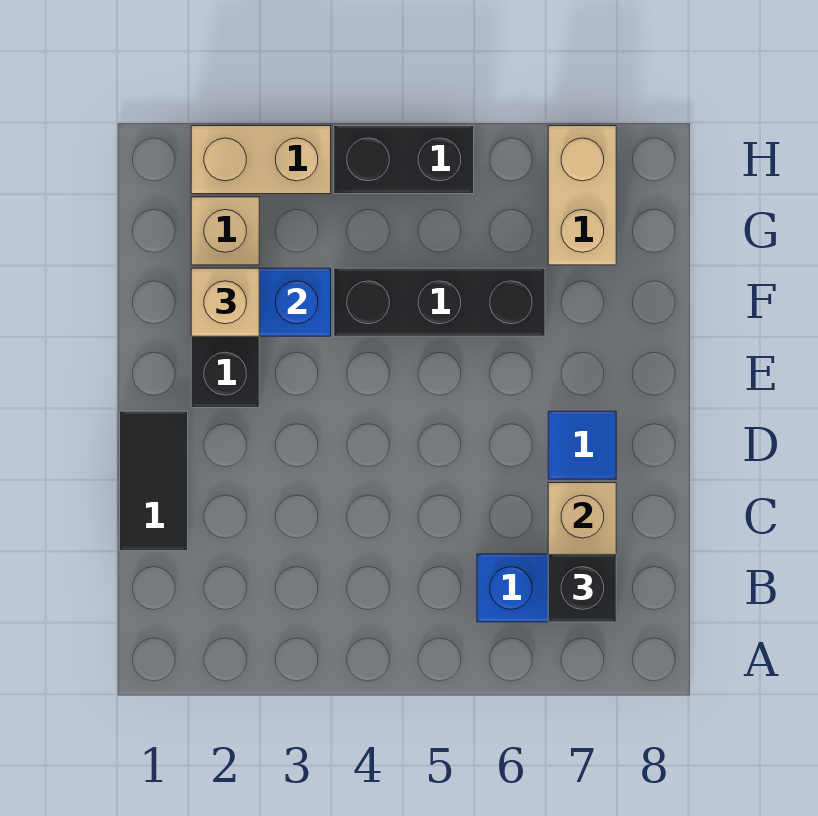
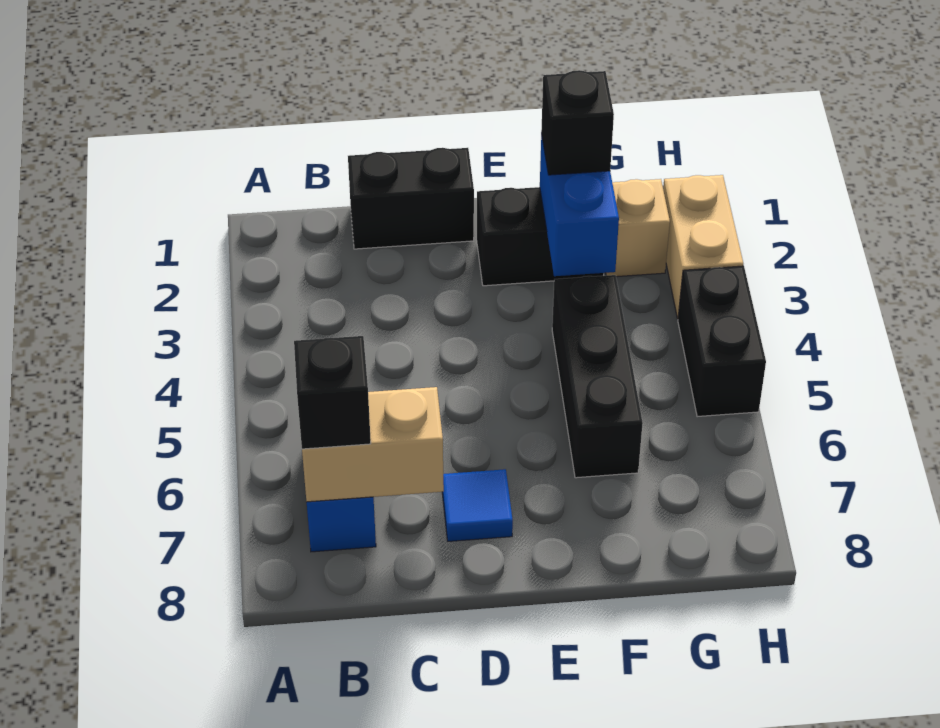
black 1x2 tile [120,411,188,551] -> black 1x2 brick [348,148,474,249]
tan 1x1 brick [191,268,259,336] -> black 1x1 brick [541,70,614,175]
tan 1x2 brick [548,126,616,265] -> none

